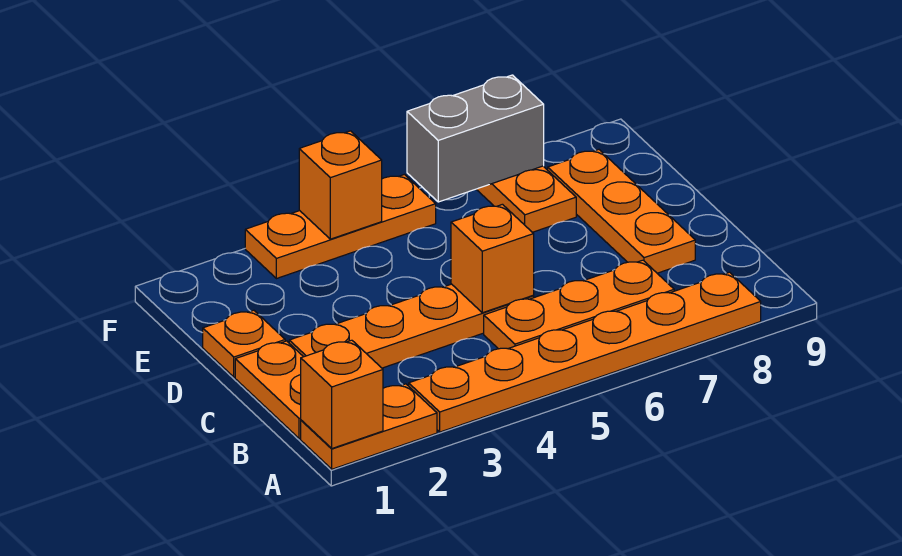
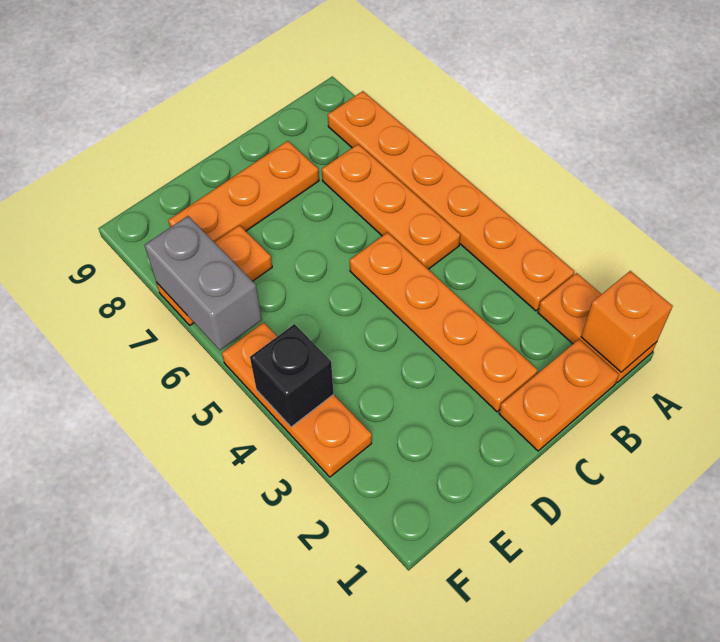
orange 1x1 brick [451,204,534,313] -> none
orange 1x1 plate [203,310,285,377] -> none
orange 1x1 brick [299,131,382,239] -> black 1x1 brick [250,324,334,427]

